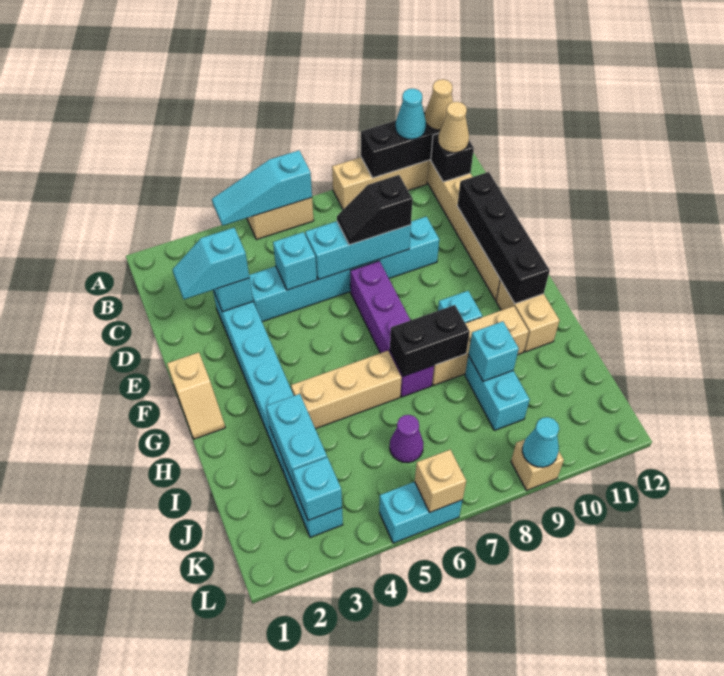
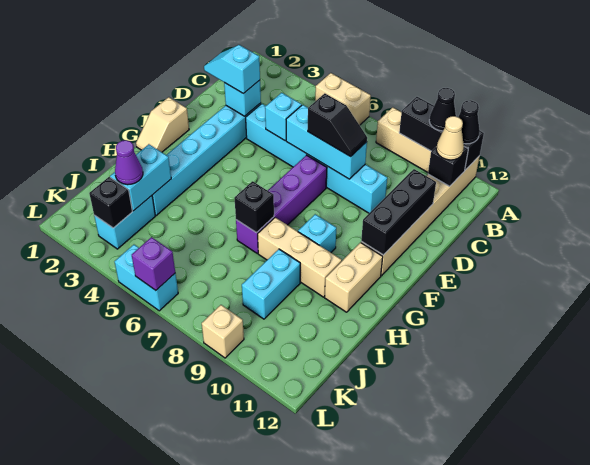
cyan 1x3 slope [212,150,312,226] -> none
cyan 1x1 cone [395,88,426,139] -> black 1x1 cone [429,88,456,131]
tan 1x1 cone [425,79,453,130] -> black 1x1 cone [458,100,480,144]
black 1x2 slope [337,175,413,245] -> black 1x2 slope turned to [308,93,367,157]
black 1x4 brick [457,172,550,304] -> black 1x3 brick [361,169,436,255]
tan 1x3 brick [291,351,402,429] -> none
black 1x2 brick [390,305,470,376] -> black 1x1 brick [234,181,274,233]
cyan 1x1 brick [468,321,519,381] -> none
purple 1x1 cone [390,415,423,463] -> purple 1x1 cone moved to [115,140,143,185]
cyan 1x1 brick [293,457,342,520] -> black 1x1 brick [89,177,132,228]
tan 1x1 brick [415,450,466,512] -> purple 1x1 brick [132,237,175,290]
cyan 1x1 cone [522,417,559,467] -> none

